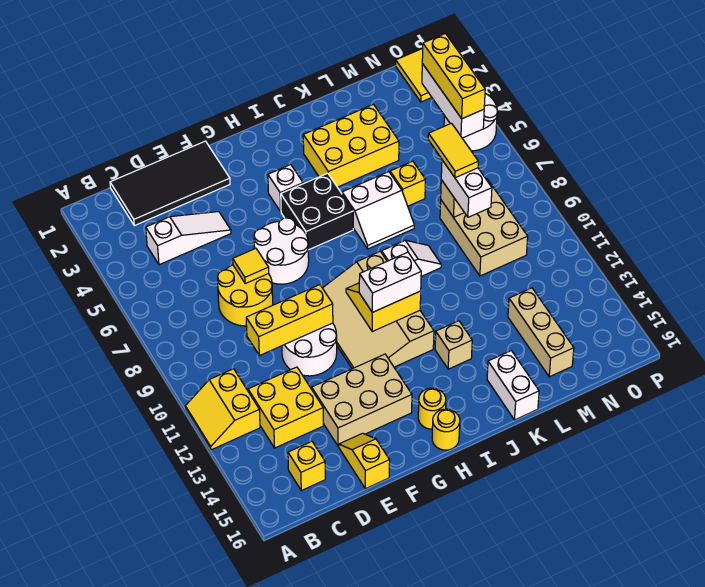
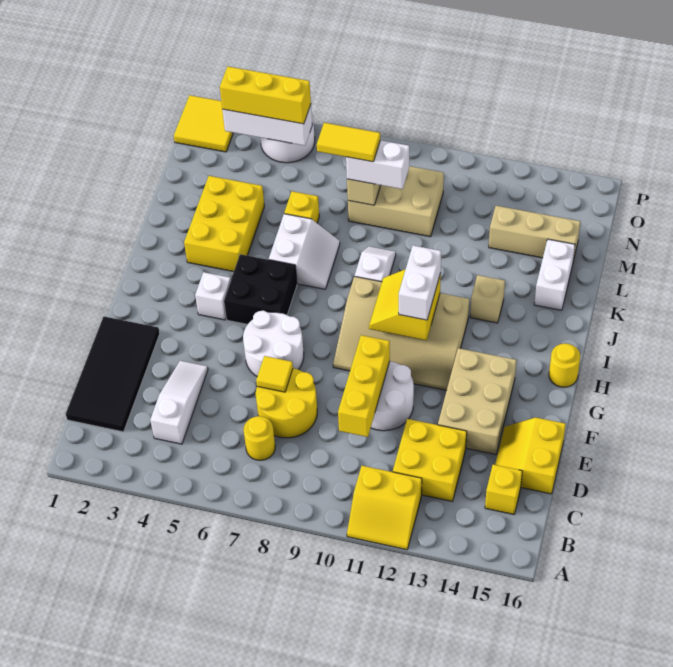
yellow 1x2 slope [339,433,390,489] -> yellow 2x2 slope [495,418,566,494]
yellow 1x1 round brick [418,388,446,429] -> yellow 1x1 round brick moved to [244,416,275,460]
white 1x2 brick [487,351,539,420] -> white 1x2 brick turned to [534,239,575,310]

